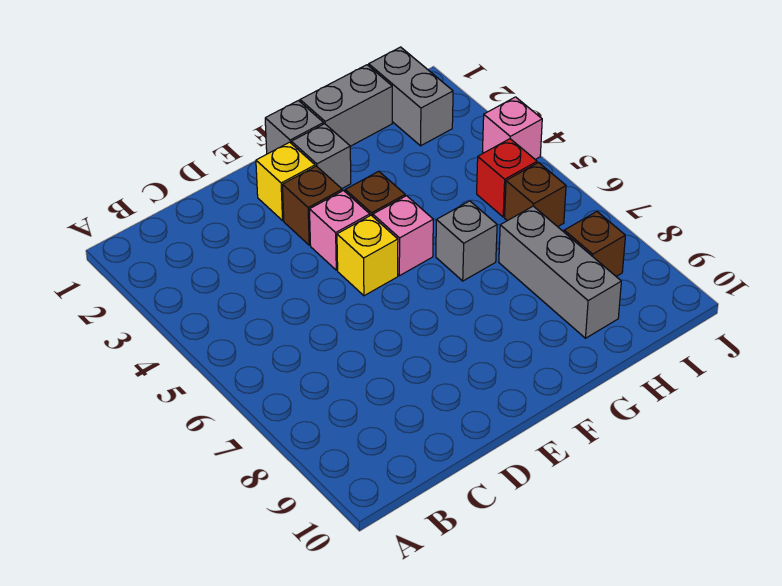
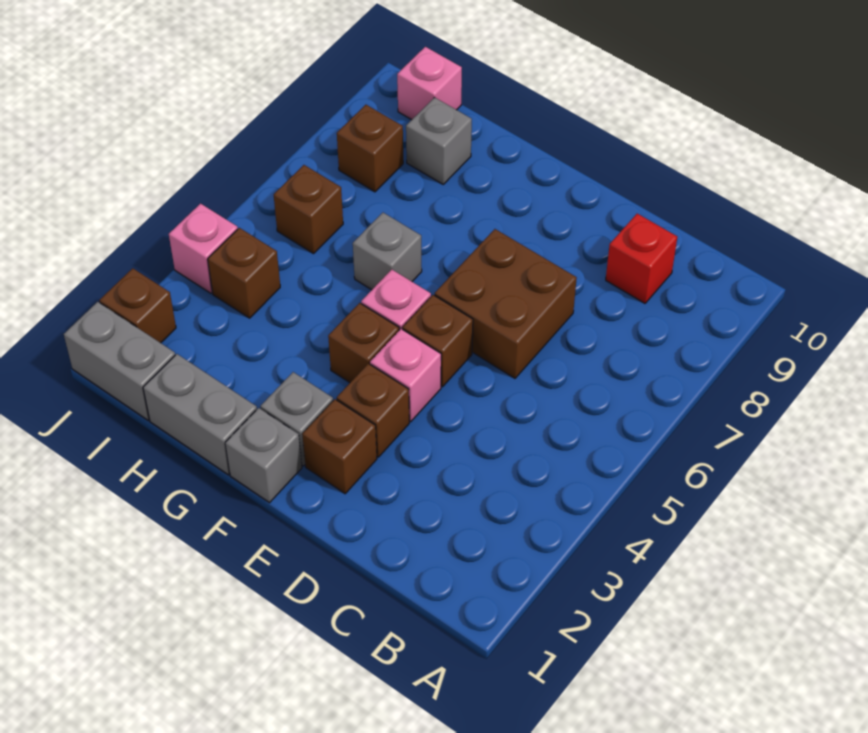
none -> brown 2x2 brick [435,229,577,378]
yellow 1x1 brick [256,142,315,221] -> brown 1x1 brick [302,399,377,494]
yellow 1x1 brick [337,215,398,296] -> brown 1x1 brick [403,295,473,387]
grey 1x3 brick [499,206,621,338] -> grey 1x1 brick [406,98,472,184]
grey 1x2 brick [369,47,453,146] -> grey 1x2 brick turned to [64,302,175,420]
none -> brown 1x1 brick [208,228,280,318]
red 1x1 brick [477,139,537,217] -> red 1x1 brick moved to [606,214,677,303]
none -> pink 1x1 brick [397,47,462,120]
none -> brown 1x1 brick [100,268,176,343]

